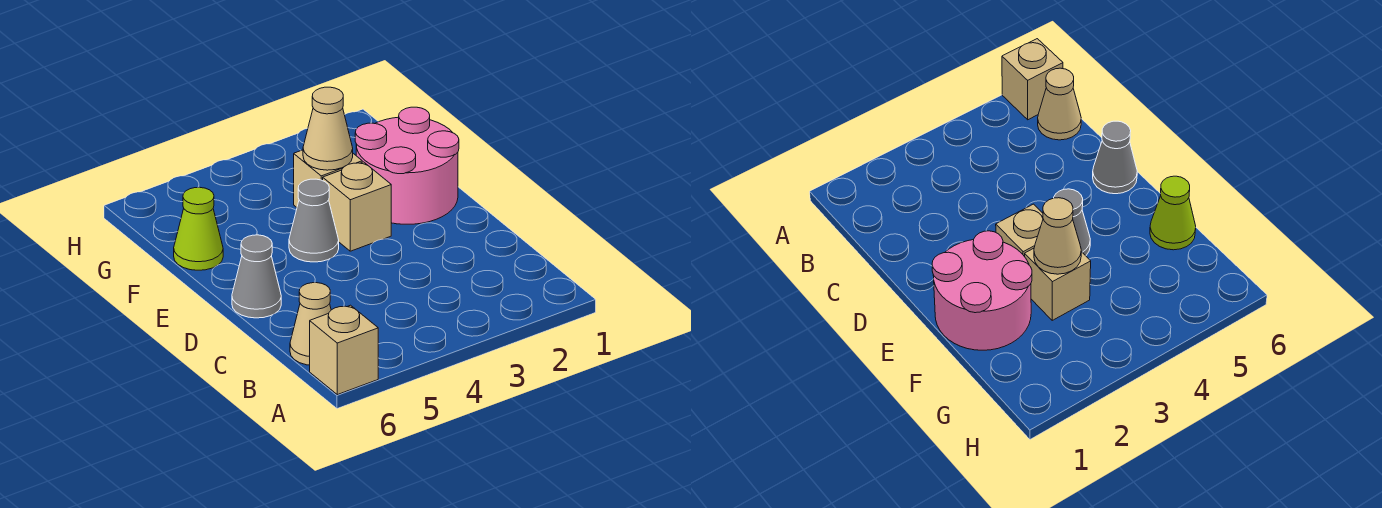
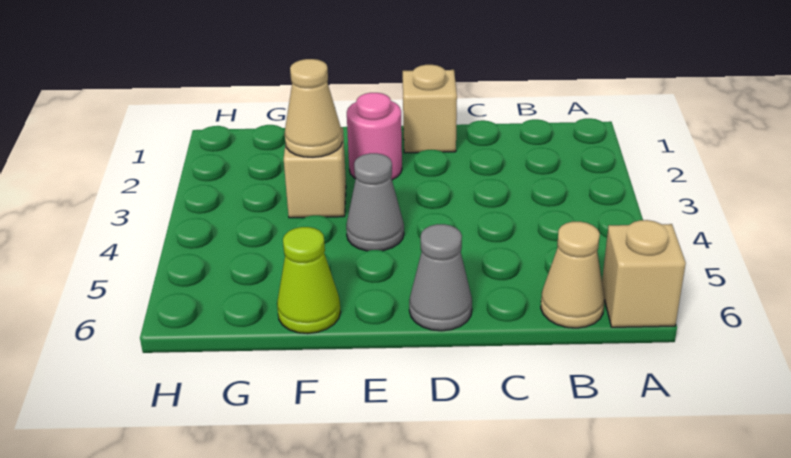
pink 2x2 round brick [355,107,459,224] -> pink 1x1 round brick [347,93,402,180]
tan 1x1 brick [323,162,391,251] -> tan 1x1 brick moved to [403,65,457,153]

